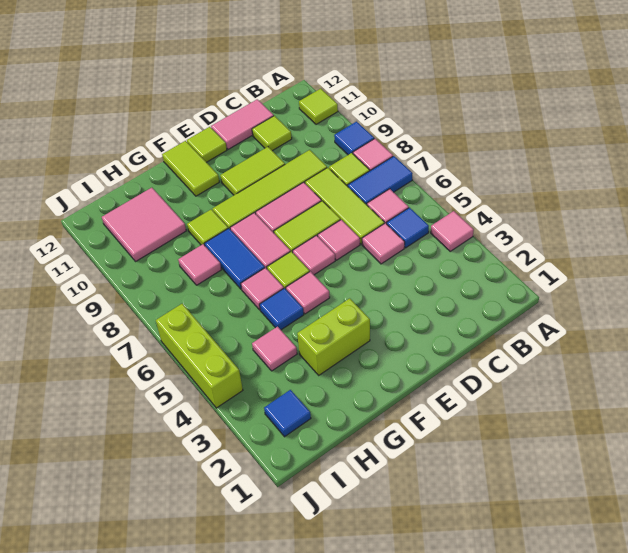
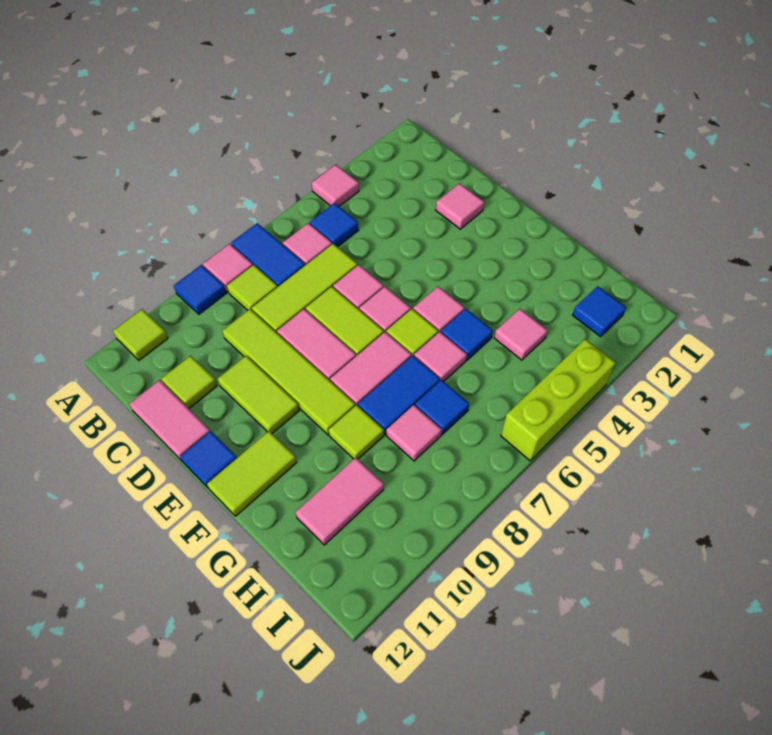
pink 1x1 tile [362,223,405,264] -> pink 1x1 tile moved to [436,183,484,229]
lime 1x1 tile [187,127,227,162] -> blue 1x1 tile [180,431,237,488]
lime 1x2 brick [297,298,370,375] -> none
none -> blue 1x1 tile [415,380,469,434]
pink 2x2 tile [102,188,186,261] -> pink 1x2 tile [296,458,384,545]

